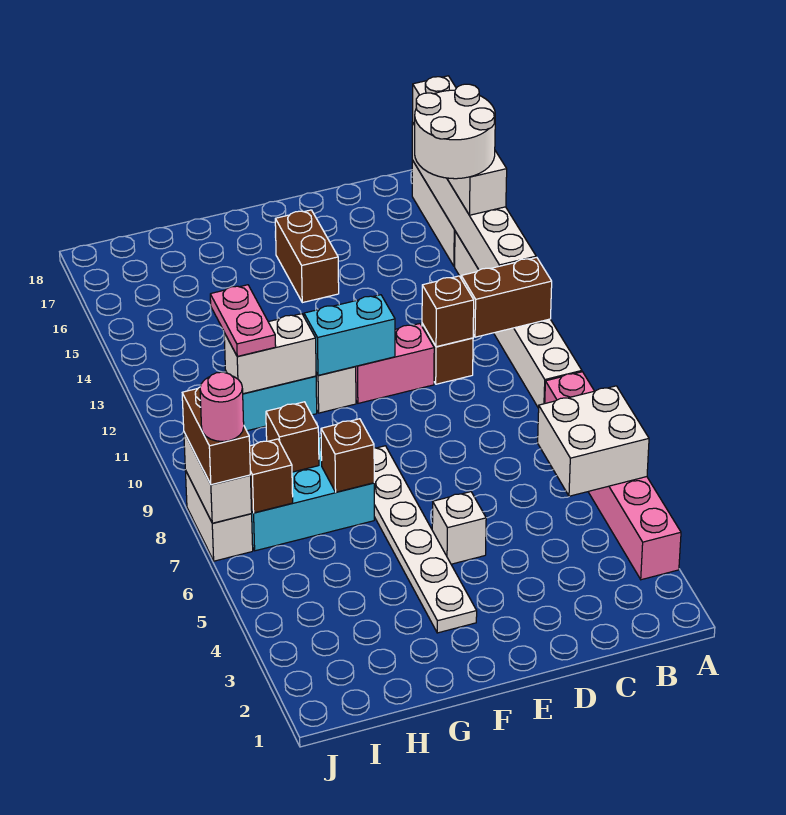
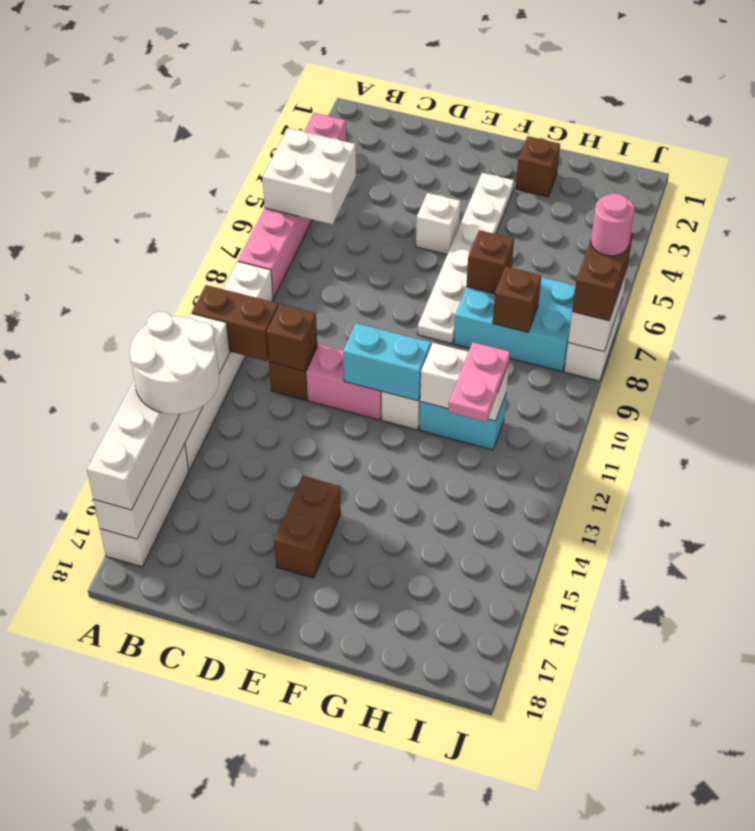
brown 1x1 brick [250,439,293,513] -> brown 1x1 brick moved to [516,136,560,197]

